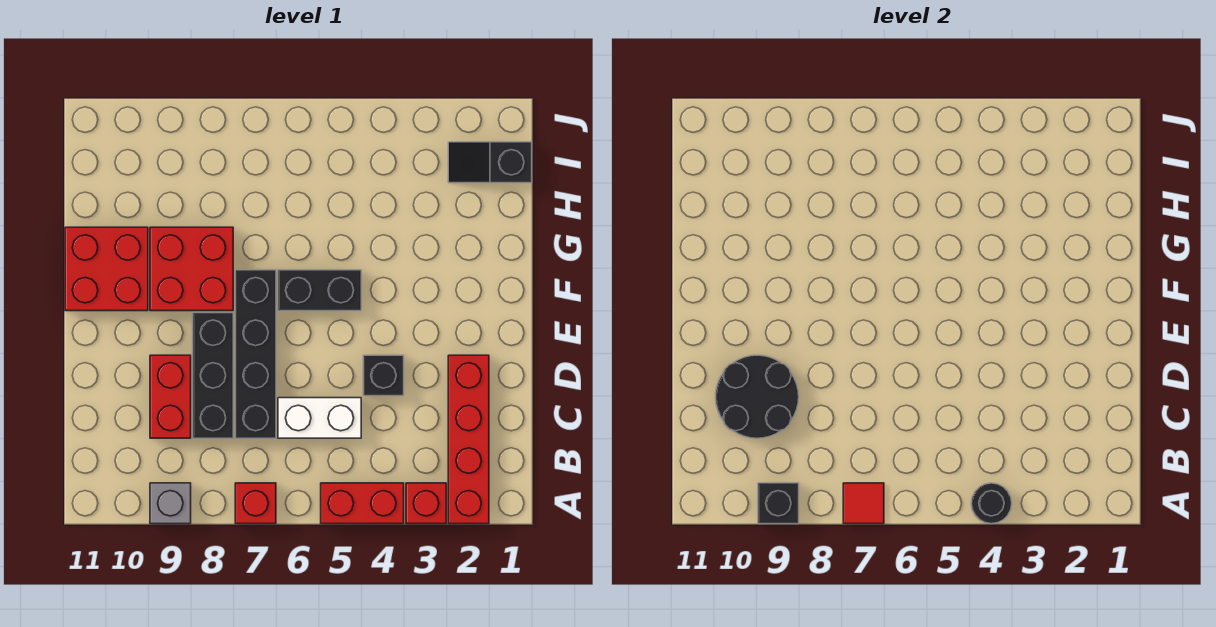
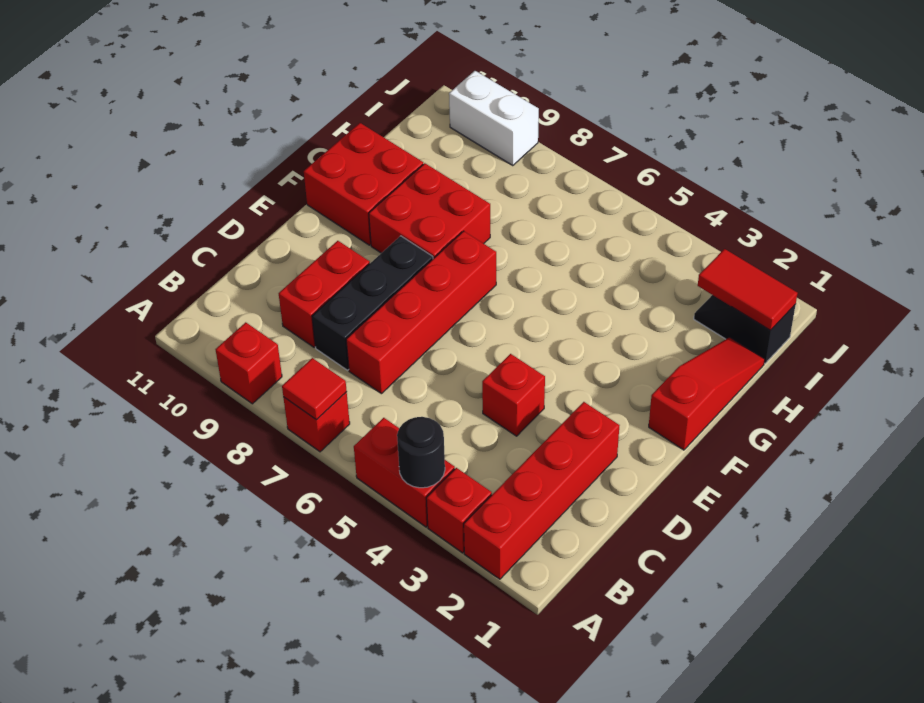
grey 1x1 brick [150,483,191,524] -> red 1x1 brick [216,322,282,404]
black 1x1 brick [758,483,799,524] -> none
white 1x2 brick [278,398,361,438] -> white 1x2 brick moved to [449,71,539,166]
black 1x4 brick [235,270,276,438] -> red 1x4 brick [346,231,496,394]
black 2x2 round brick [716,355,799,438] -> none
black 1x1 brick [363,355,404,396] -> red 1x1 brick [482,354,545,436]
none -> red 1x3 slope [649,337,765,450]
black 1x2 brick [278,270,361,311] -> none
none -> red 1x2 tile [698,249,798,330]

